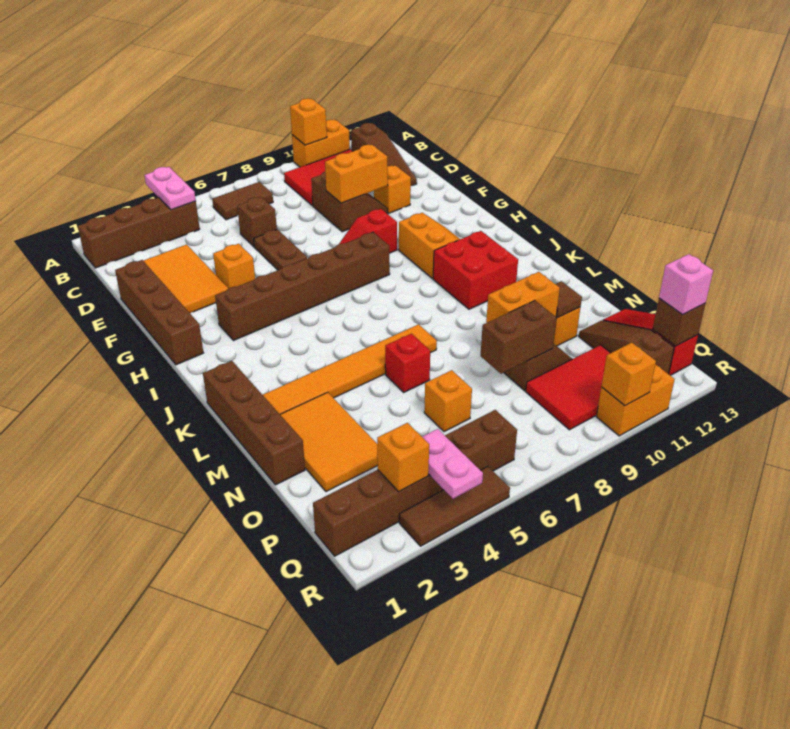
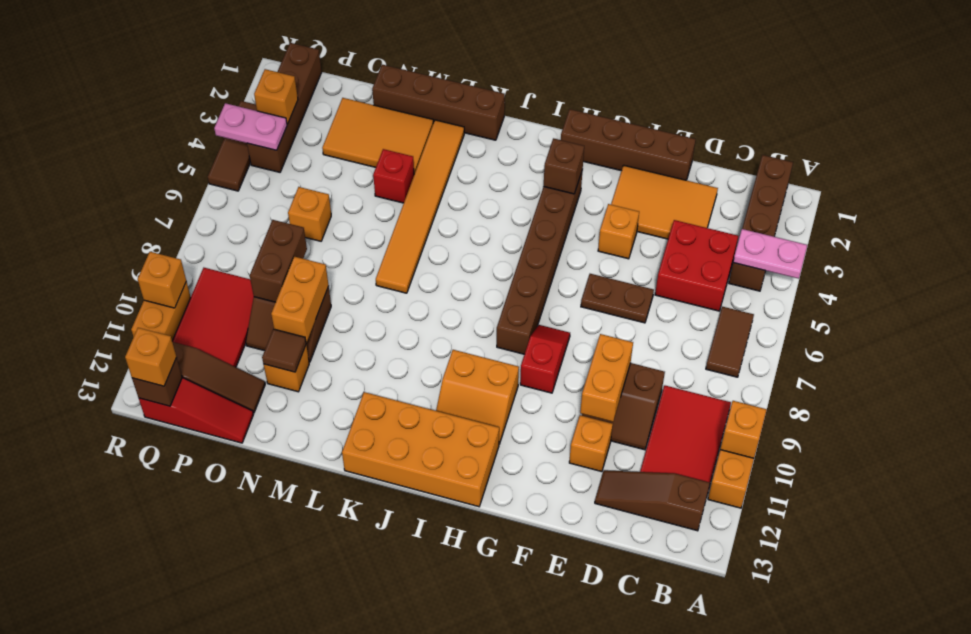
brown 1x1 brick [237,197,277,247] -> brown 1x1 brick moved to [544,138,584,194]
none -> orange 2x4 brick [342,392,499,507]
red 2x2 brick [433,231,518,309] -> red 2x2 brick moved to [655,220,738,311]
red 1x1 brick [385,334,430,392] -> red 1x1 brick moved to [373,149,414,203]
brown 1x6 brick [313,410,517,556] -> brown 1x4 brick [247,43,322,172]
pink 1x1 brick [659,254,713,315] -> orange 1x1 brick [125,328,177,386]

